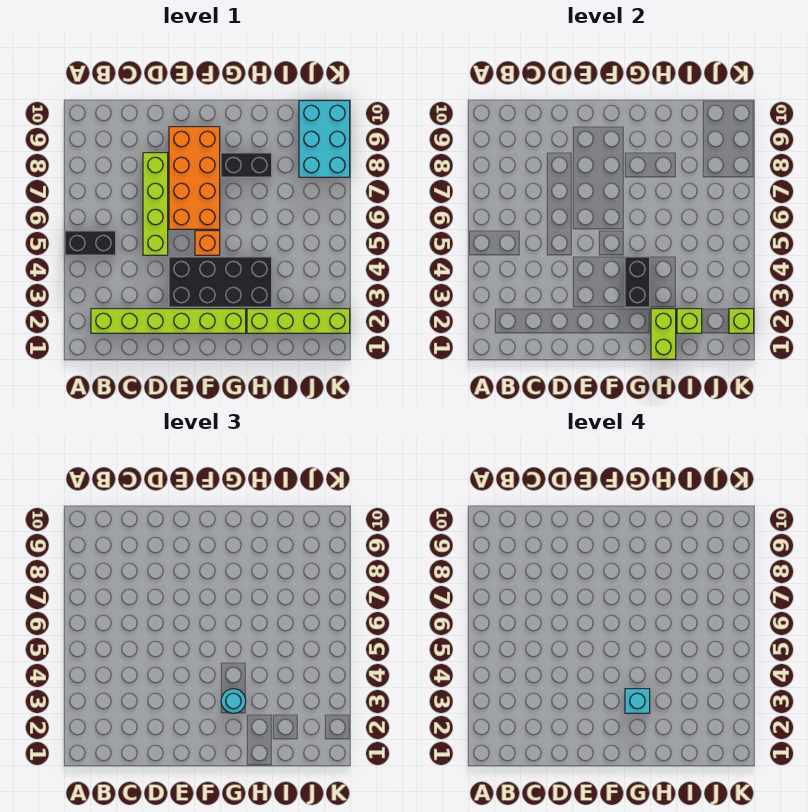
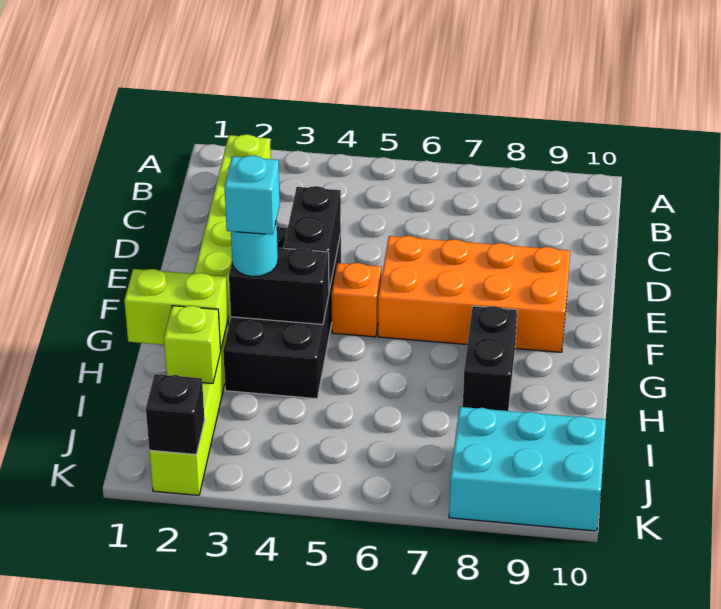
black 1x2 brick [65,231,116,255] -> black 1x2 brick moved to [284,186,341,291]
lime 1x4 brick [143,153,168,255] -> none
lime 1x1 brick [729,309,754,333] -> black 1x1 brick [146,374,205,454]

